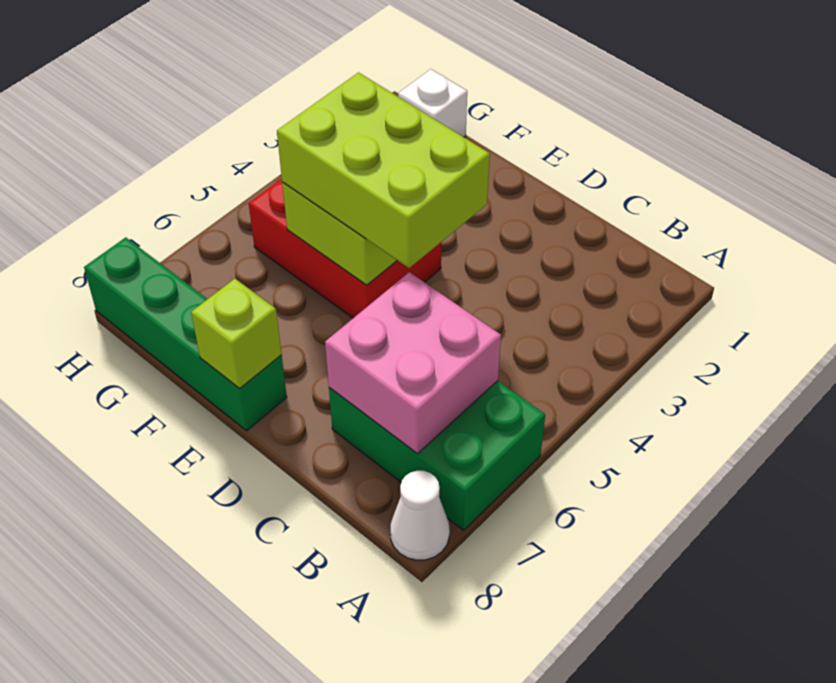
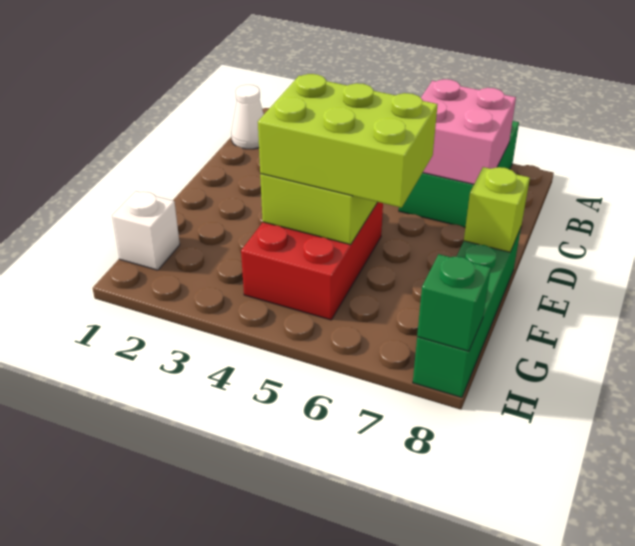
white 1x1 cone [390,471,450,560] -> white 1x1 cone moved to [231,85,264,149]
lime 2x3 brick [277,73,490,268] -> lime 2x3 brick turned to [258,74,438,208]
none -> green 1x1 brick [417,254,491,351]

